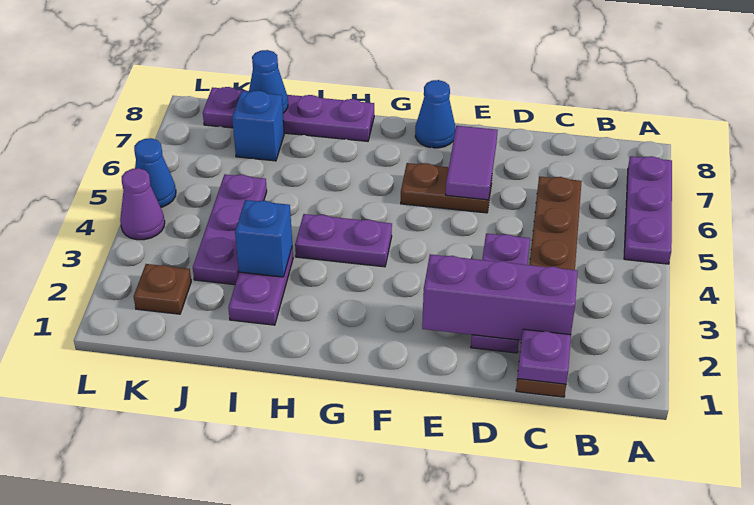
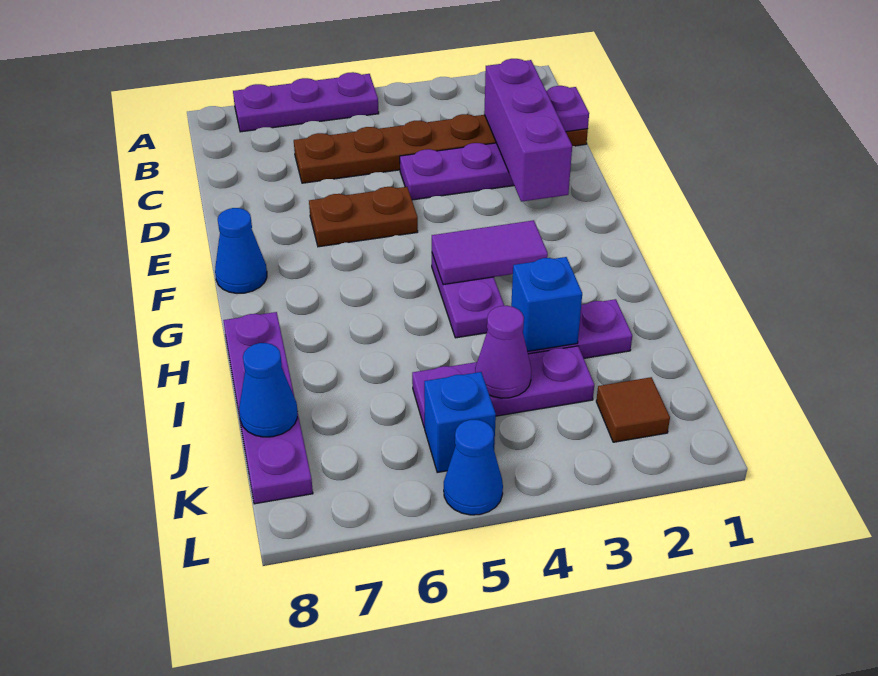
brown 1x2 plate [401,163,492,213] -> brown 1x2 plate turned to [309,187,418,247]
purple 1x2 tile [446,126,498,200] -> purple 1x2 tile moved to [432,220,548,285]
blue 1x1 brick [232,91,284,161] -> blue 1x1 brick moved to [424,372,496,473]
brown 1x1 plate [134,264,191,314] -> brown 1x1 tile [596,377,670,442]
purple 1x1 cone [120,168,165,240] -> purple 1x1 cone moved to [475,306,532,398]

